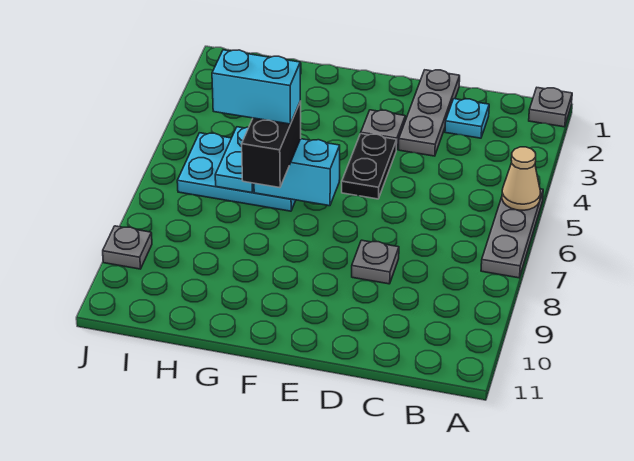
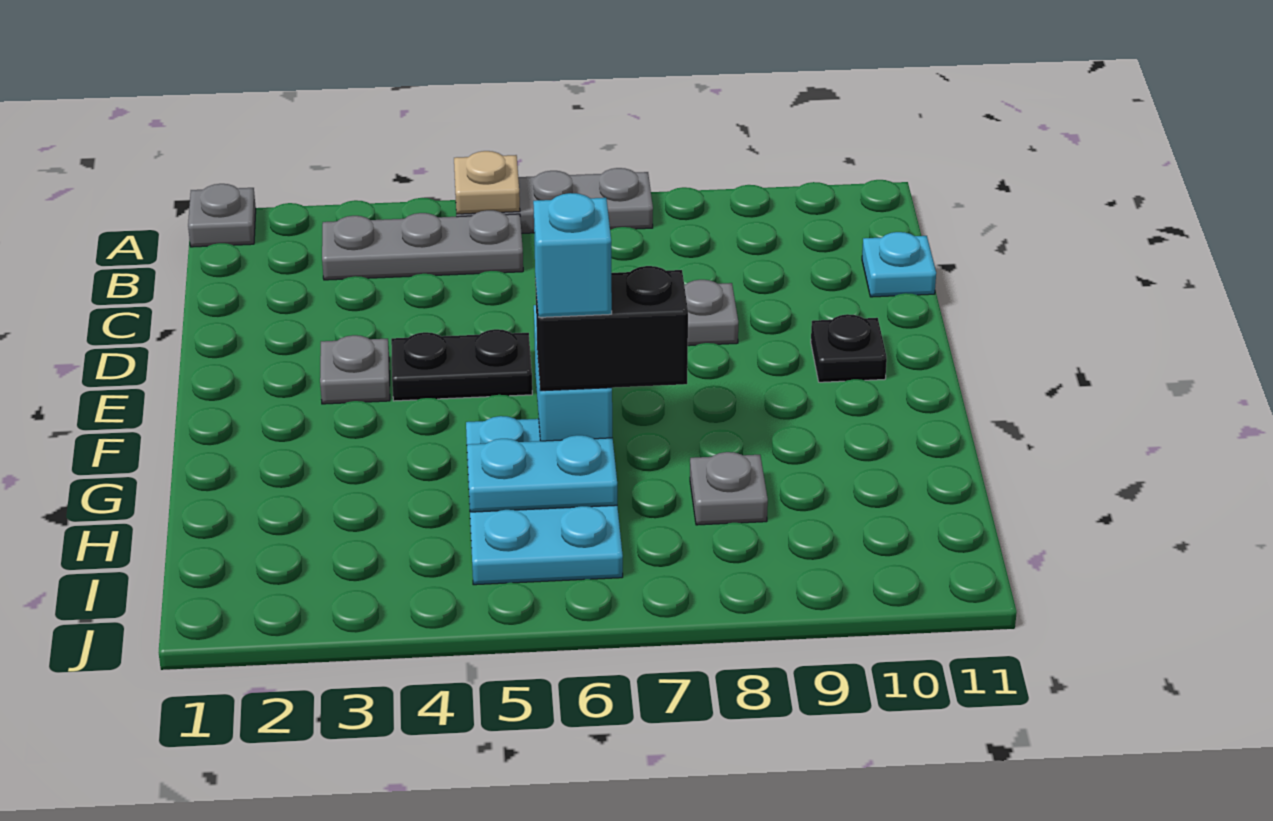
tan 1x1 cone [502,147,540,210] -> tan 1x1 plate [454,151,520,214]
cyan 1x1 plate [445,99,489,138] -> cyan 1x1 plate moved to [862,232,936,297]
grey 1x3 plate [399,70,460,156] -> grey 1x3 plate moved to [322,210,523,280]
none -> black 1x1 plate [811,314,887,382]
cyan 1x2 brick [212,50,300,124] -> cyan 1x1 brick [533,193,612,317]
grey 1x1 plate [103,226,152,269] -> grey 1x1 plate moved to [690,452,768,525]

